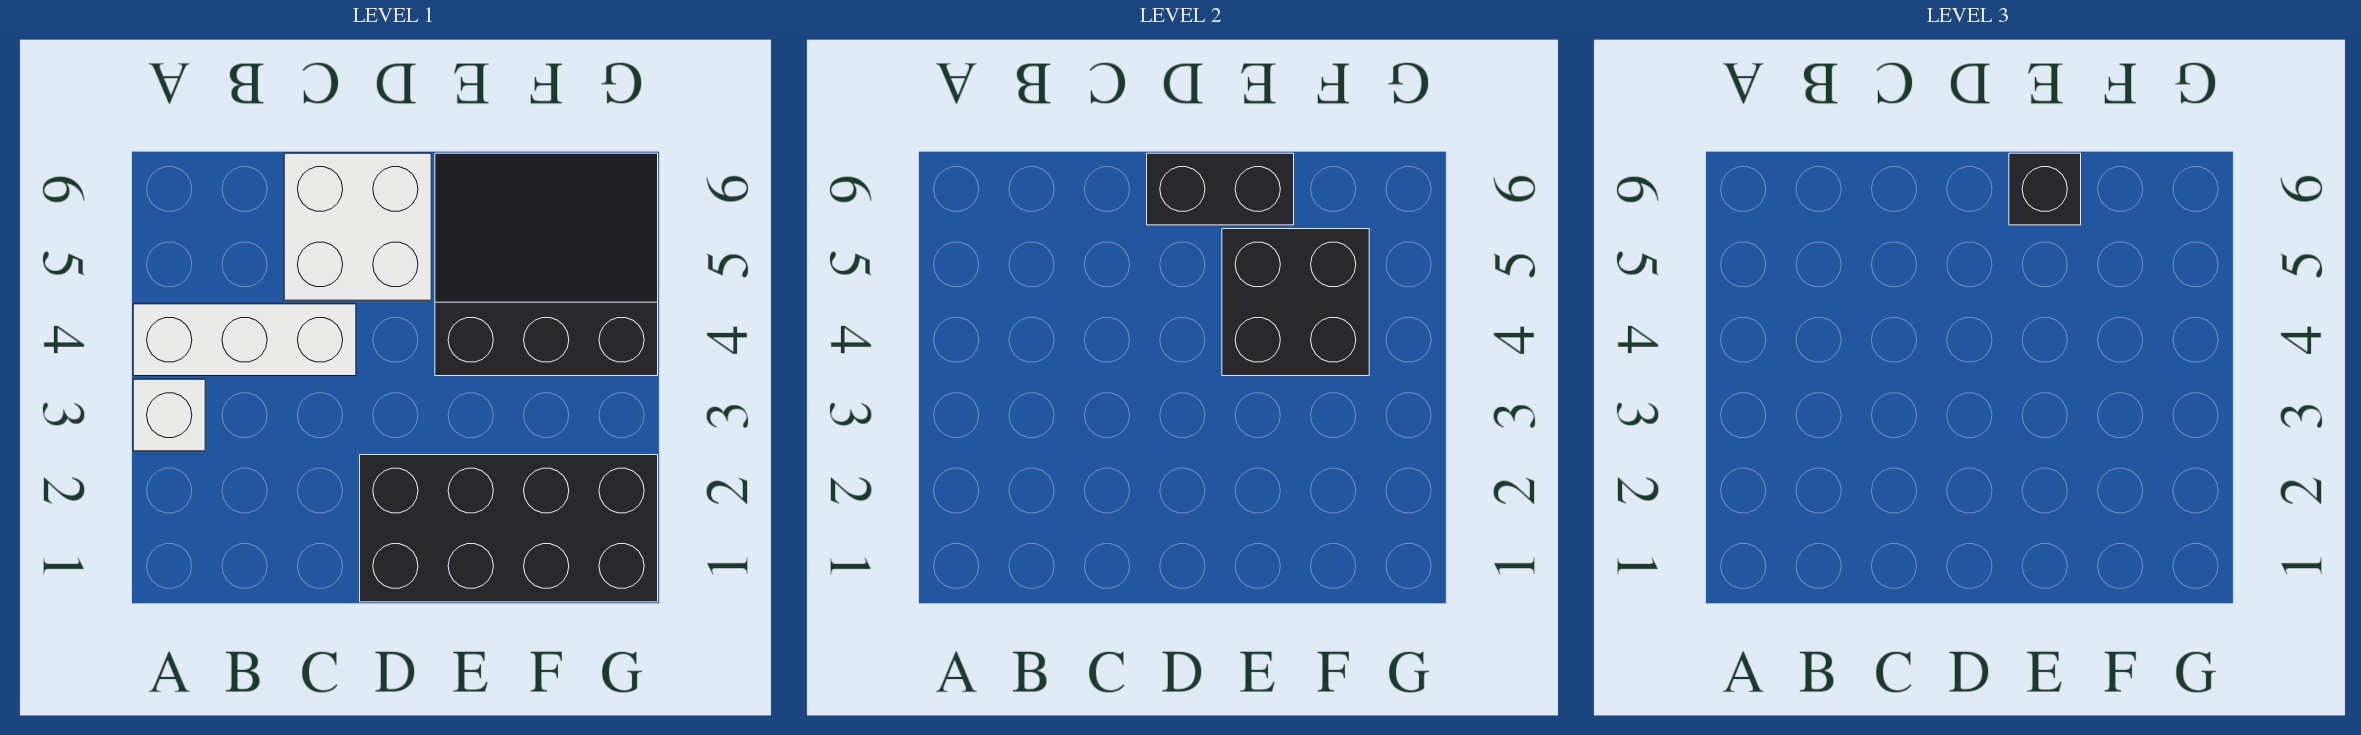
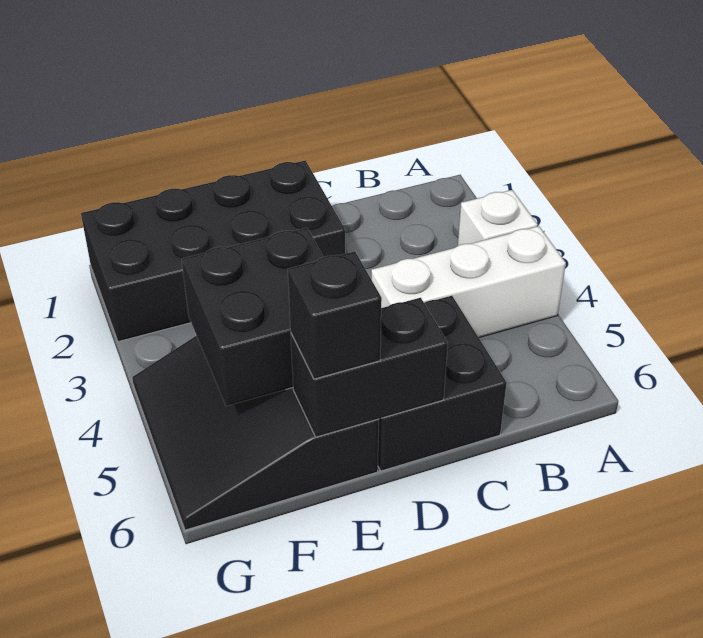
white 2x2 brick [284,153,431,300] -> black 2x2 brick [378,296,507,471]
black 3x3 slope [435,153,658,376] -> black 3x3 slope turned to [132,336,379,530]

